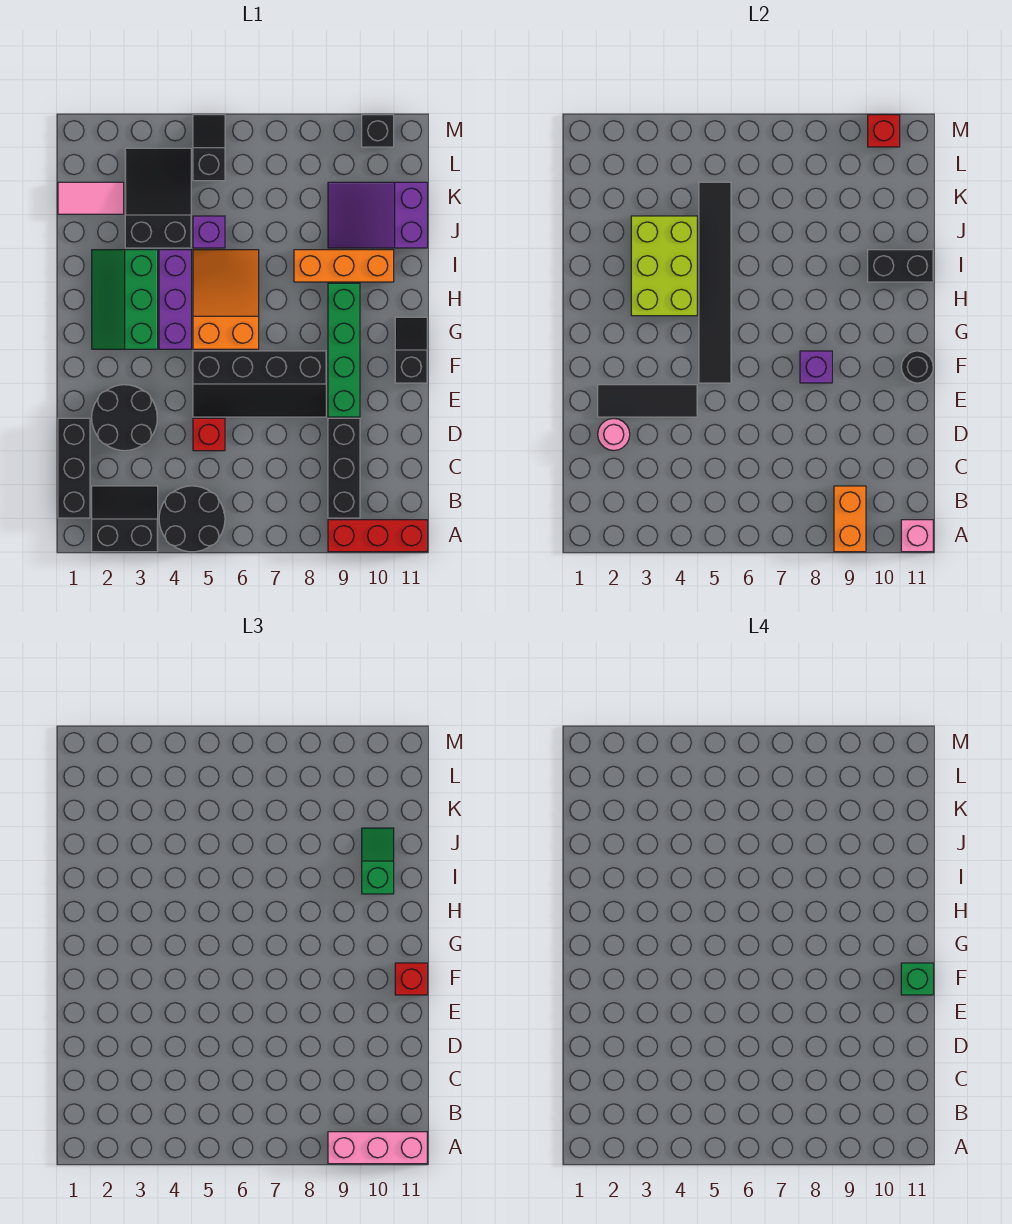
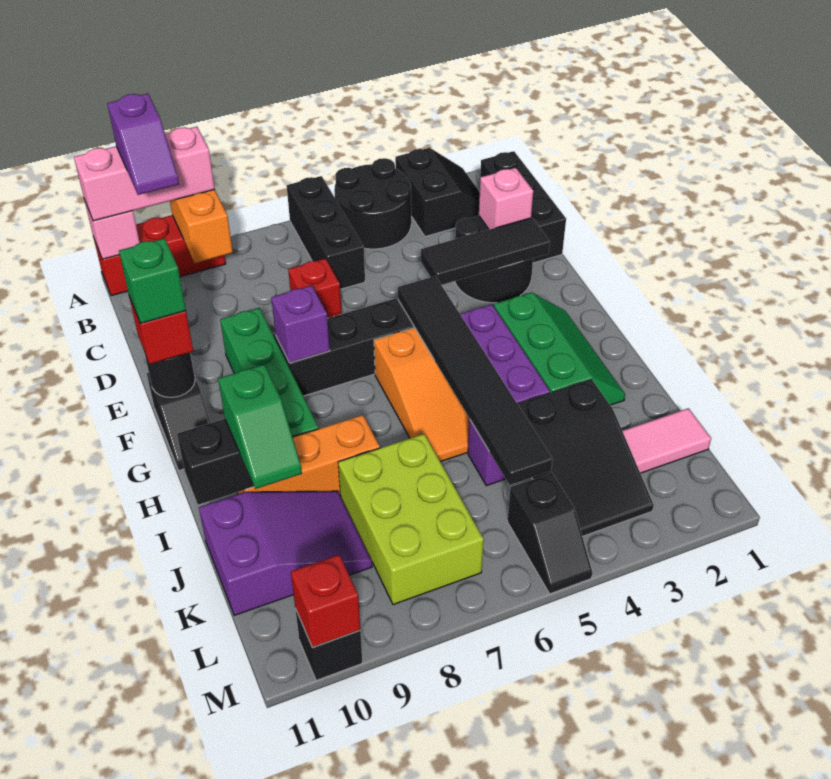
black 2x2 slope [92,486,158,552] -> black 2x2 slope turned to [395,148,480,237]
none -> purple 1x2 slope [107,94,179,195]
black 1x3 brick [328,418,360,518] -> black 1x3 brick moved to [287,176,365,289]
pink 1x1 round brick [598,418,630,451] -> pink 1x1 brick [479,168,533,230]
red 1x1 brick [193,418,225,451] -> red 1x1 brick moved to [288,258,342,318]
lime 2x3 brick [631,216,697,316] -> lime 2x3 brick moved to [338,434,484,605]

